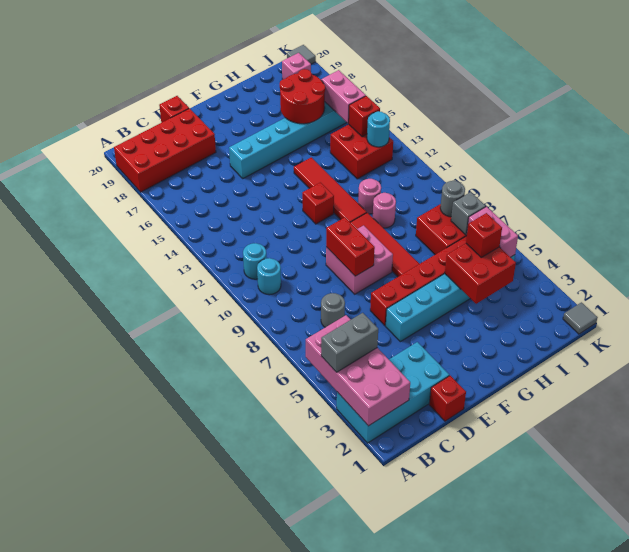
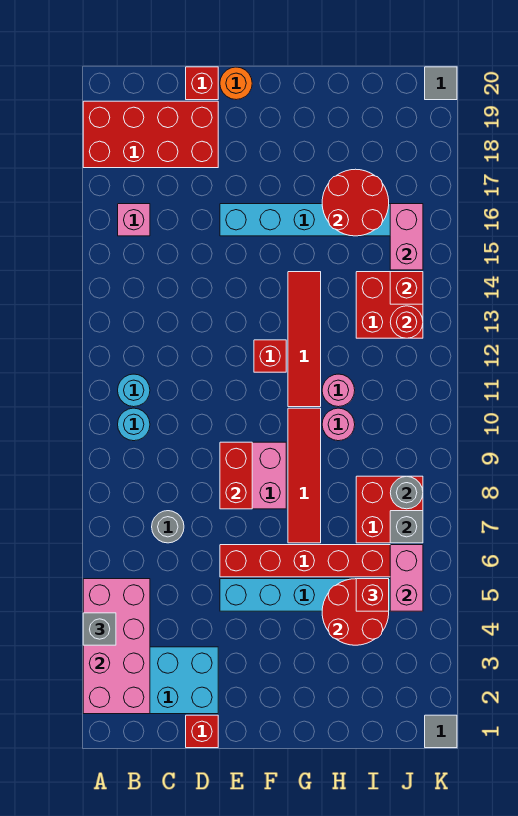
grey 1x2 brick [321,313,378,372] -> grey 1x1 brick [83,613,116,645]
none -> orange 1x1 round brick [220,67,252,100]
red 2x2 brick [445,244,516,304] -> red 2x2 round brick [322,579,389,645]
cyan 1x1 round brick [367,111,390,147] -> red 1x1 round brick [390,306,423,338]
pink 1x1 brick [282,53,311,79] -> pink 1x1 brick moved to [118,204,150,236]

